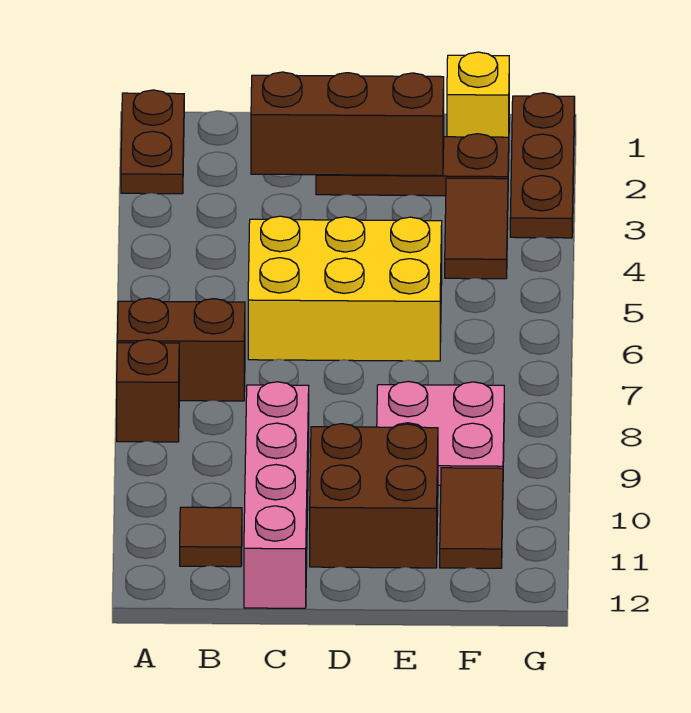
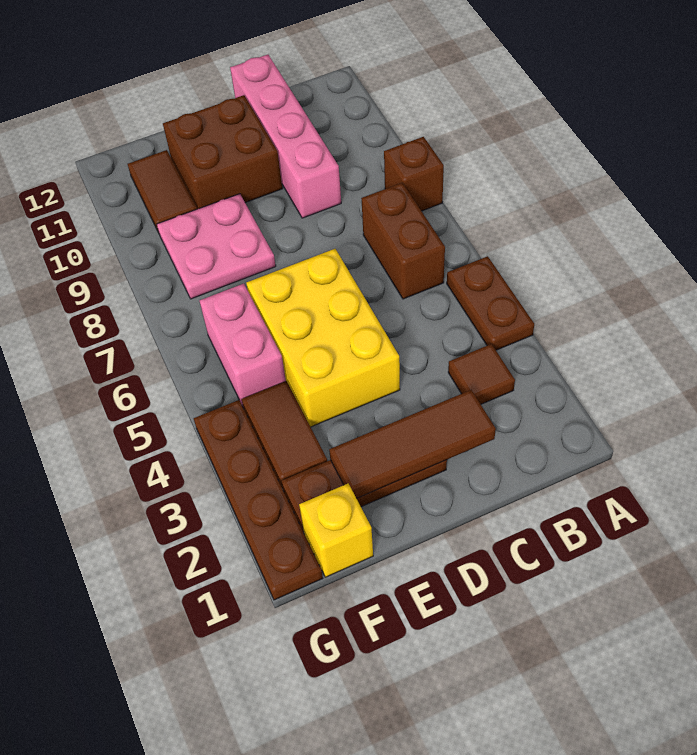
brown 1x2 plate [121,90,184,194] -> brown 1x2 plate moved to [447,256,534,350]
brown 1x2 brick [117,298,245,401] -> brown 1x2 brick turned to [361,183,445,299]
brown 1x1 tile [180,507,242,567] -> brown 1x1 tile moved to [448,344,515,404]
brown 1x3 brick [251,72,444,176] -> brown 1x3 tile [329,390,496,498]
yellow 2x3 brick [248,216,442,361] -> yellow 2x3 brick turned to [246,249,400,427]
none -> pink 1x2 brick [200,284,286,406]
brown 1x3 plate [510,93,575,238] -> brown 1x4 plate [194,400,323,600]

